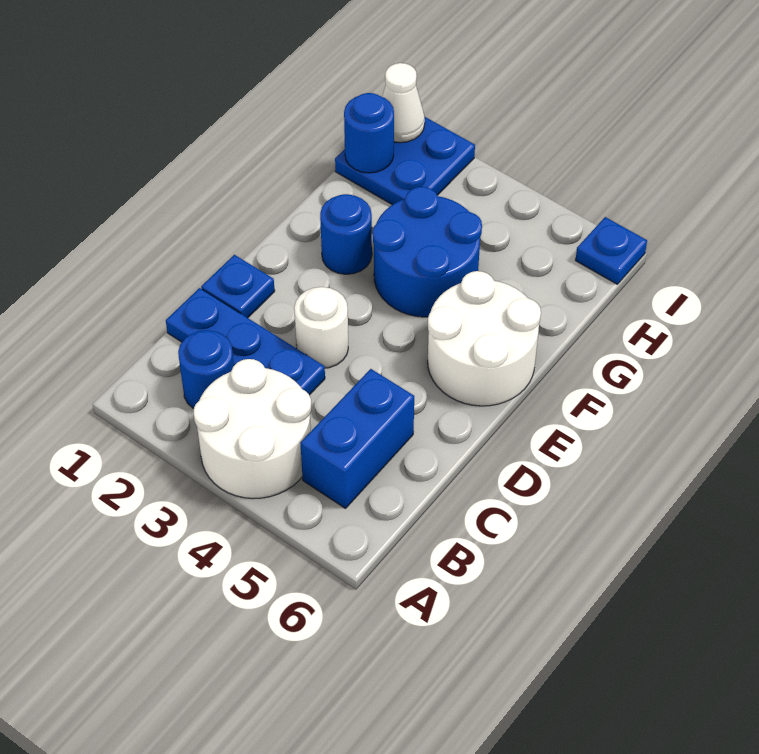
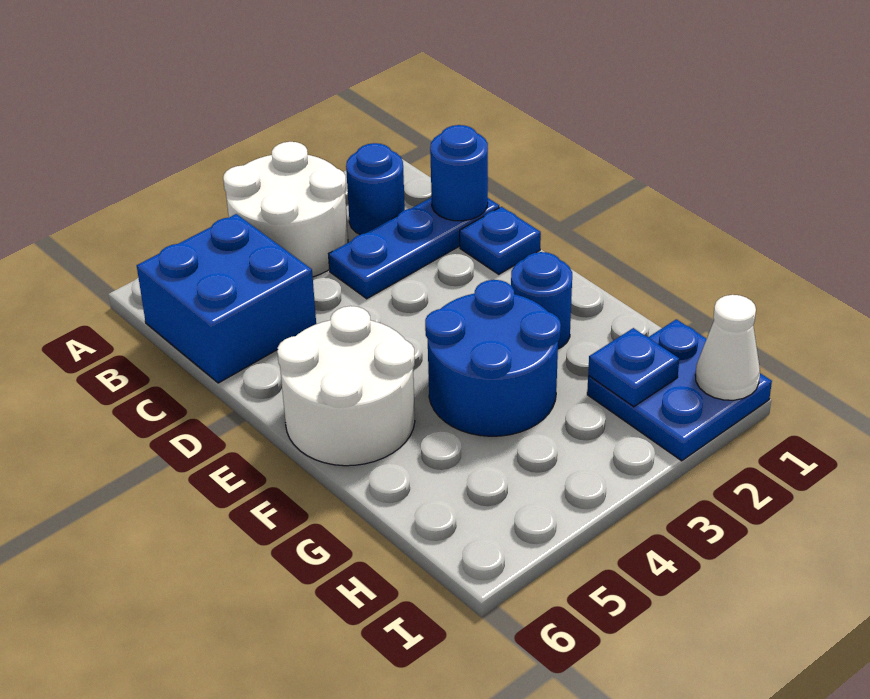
blue 1x2 brick [300,369,414,508] -> blue 2x2 brick [137,214,316,383]
white 1x1 round brick [294,287,348,368] -> none
blue 1x1 round brick [344,93,394,173] -> blue 1x1 round brick moved to [430,125,488,221]
blue 1x1 plate [575,217,647,284] -> blue 1x1 plate moved to [588,328,679,407]

